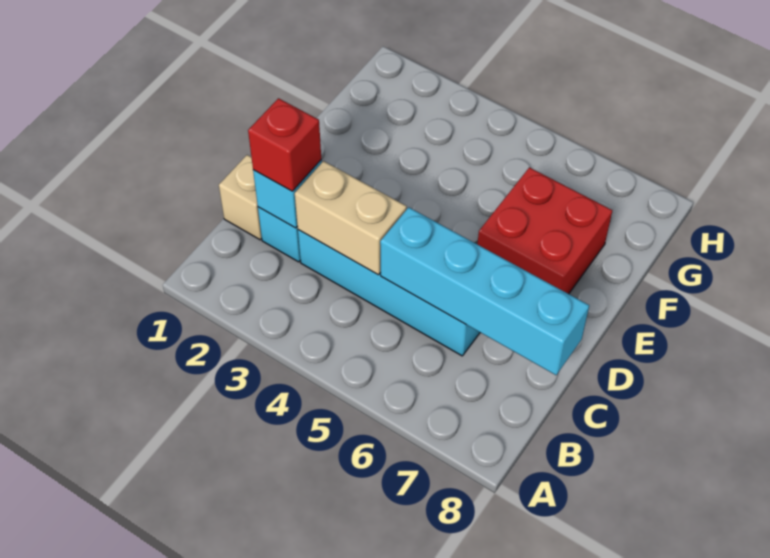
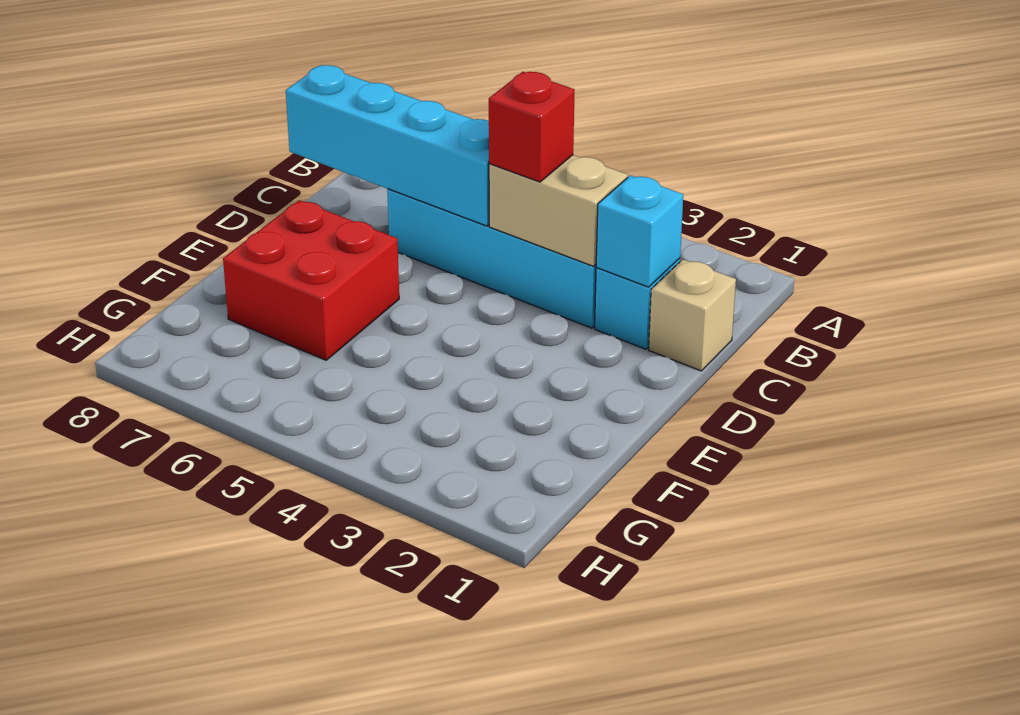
red 1x1 brick [248,98,321,191] -> red 1x1 brick moved to [489,72,575,182]

